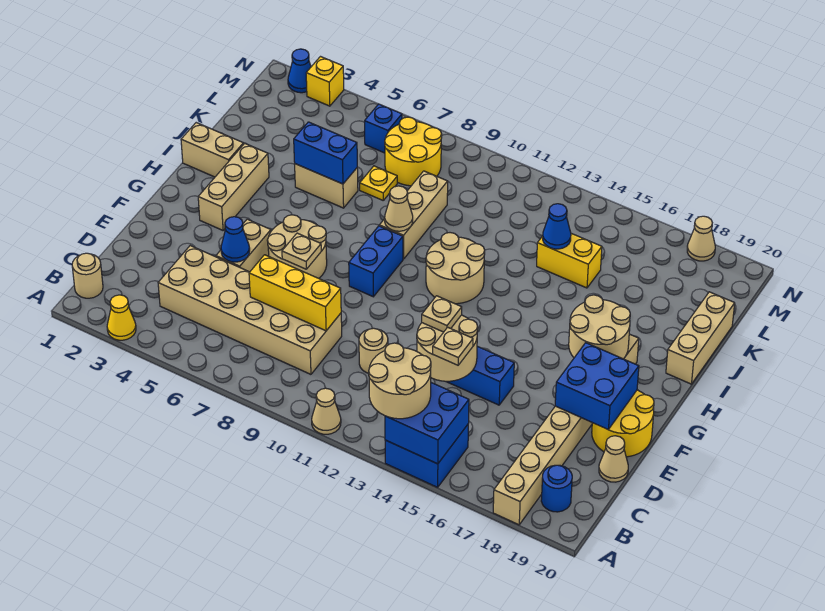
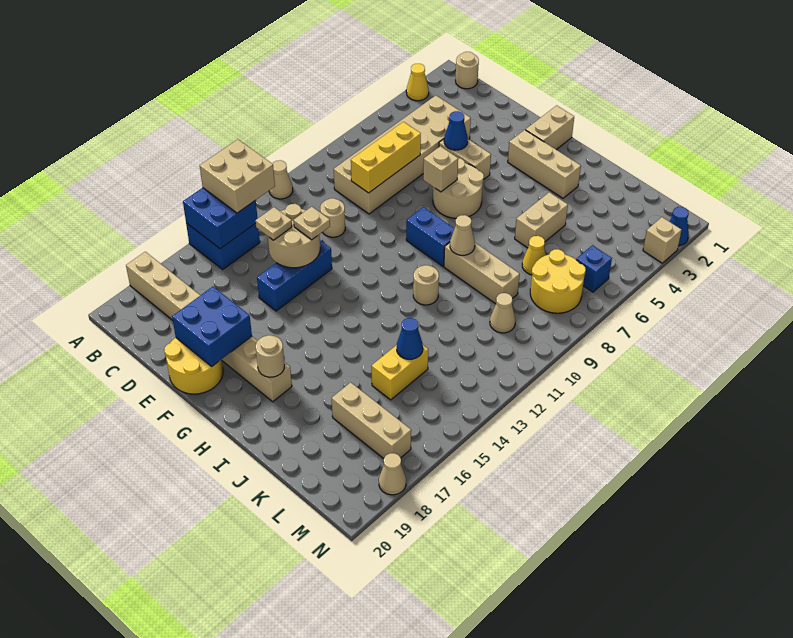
tan 2x2 round brick [369,343,431,419] -> tan 2x2 brick [200,139,275,213]
blue 1x1 round brick [541,465,572,512] -> none
tan 1x1 cone [599,436,628,482] -> tan 1x1 cone moved to [490,293,515,333]
tan 1x1 plate [282,233,321,269] -> tan 1x1 brick [423,146,458,192]
tan 2x2 round brick [569,295,630,359] -> tan 1x1 round brick [256,335,284,377]
tan 2x2 round brick [426,233,485,304] -> tan 1x1 round brick [413,265,439,305]
tan 1x2 brick [181,123,244,177] -> tan 1x2 brick moved to [525,105,574,150]
tan 1x3 brick [666,292,735,384] -> tan 1x3 brick moved to [332,382,411,459]
blue 1x2 brick [294,122,357,184] -> none
yellow 1x1 plate [360,166,397,200] -> yellow 1x1 cone [522,236,546,275]
yellow 1x1 brick [306,57,344,106] -> tan 1x1 brick [643,217,682,263]

